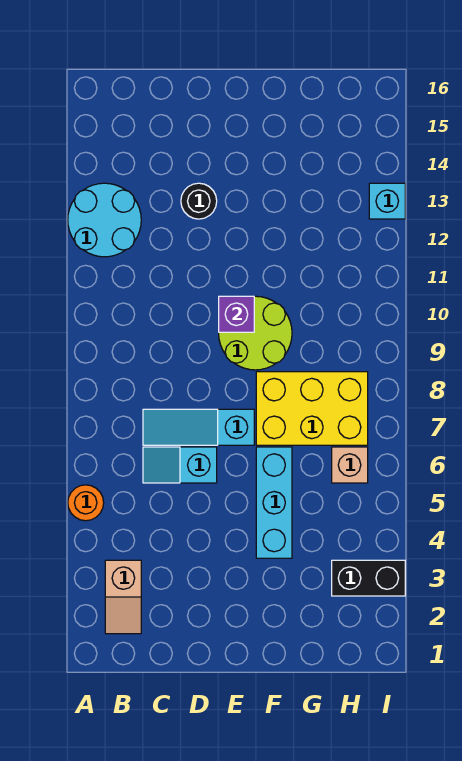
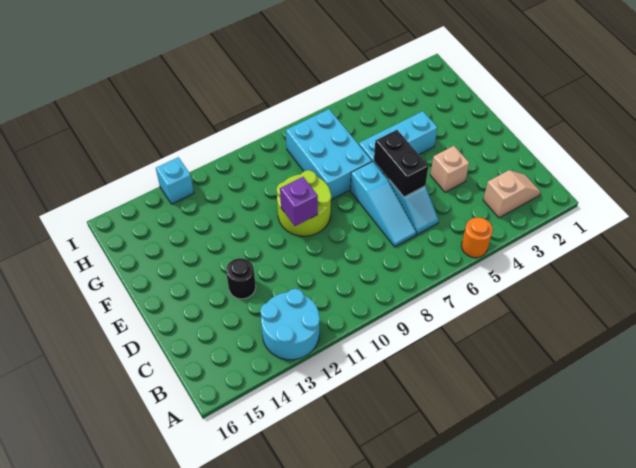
yellow 2x3 brick [256,372,368,445] -> cyan 2x3 brick [286,109,372,200]
black 1x2 brick [332,560,405,596] -> black 1x2 brick moved to [374,130,428,197]
tan 1x1 brick [332,447,368,483] -> tan 1x1 brick moved to [430,146,469,192]

